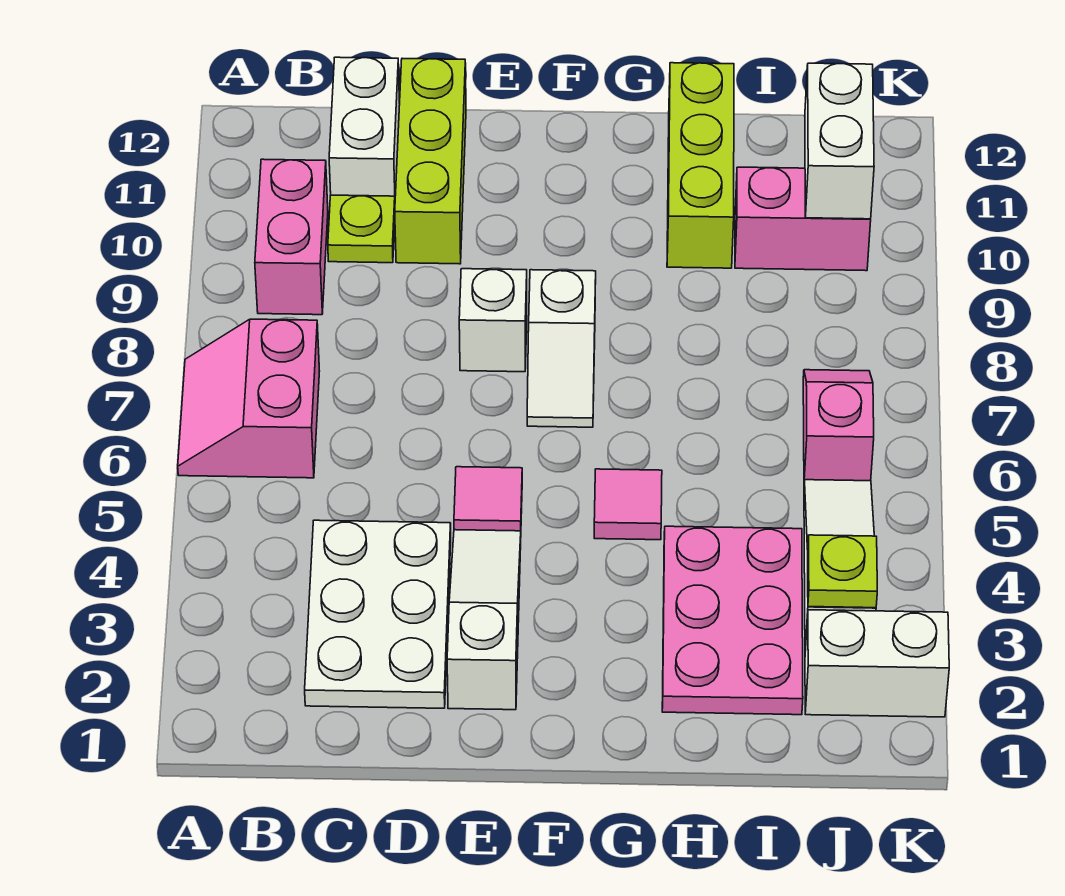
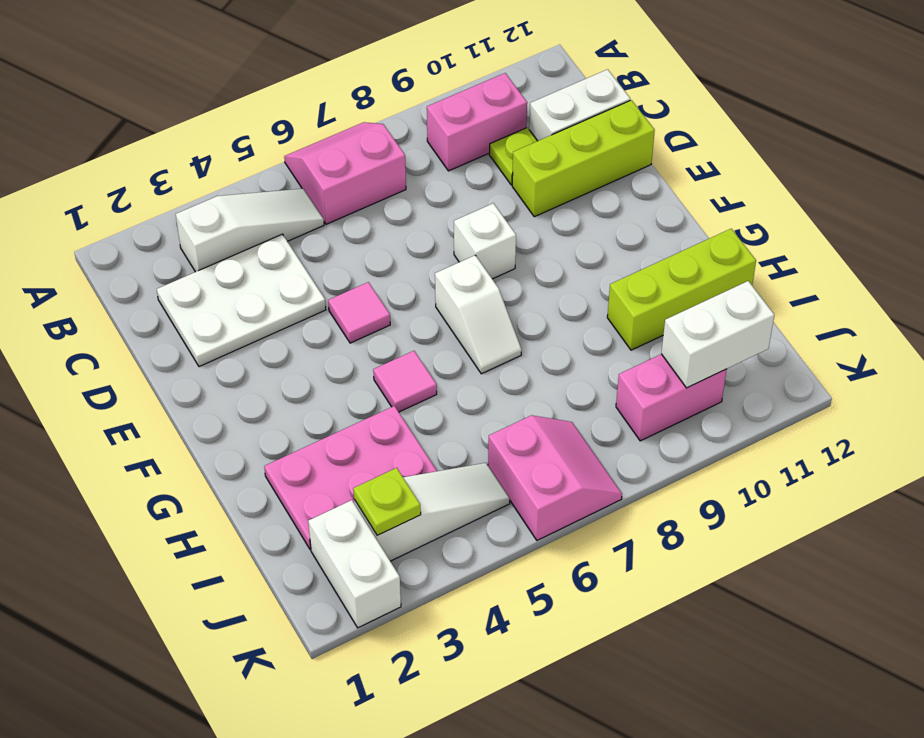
white 1x3 slope [447,530,521,710] -> white 1x3 slope moved to [176,189,324,272]
white 1x2 slope [527,270,596,427] -> white 1x2 slope turned to [435,255,522,374]
pink 1x2 brick [735,167,871,271] -> pink 1x2 brick turned to [616,354,727,441]
pink 1x2 slope [803,370,874,481] -> pink 2x2 slope [488,415,622,540]

